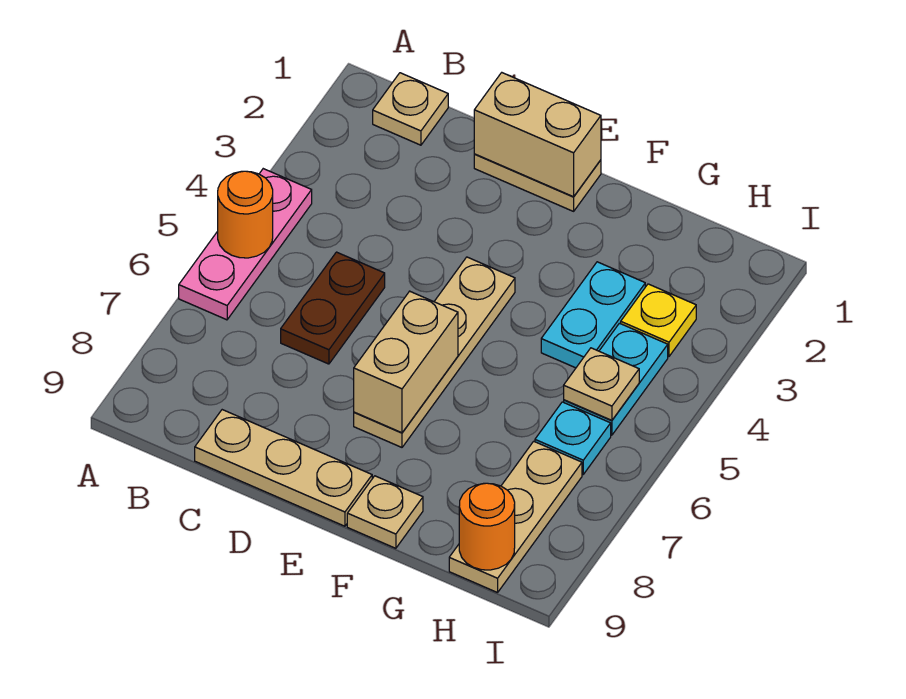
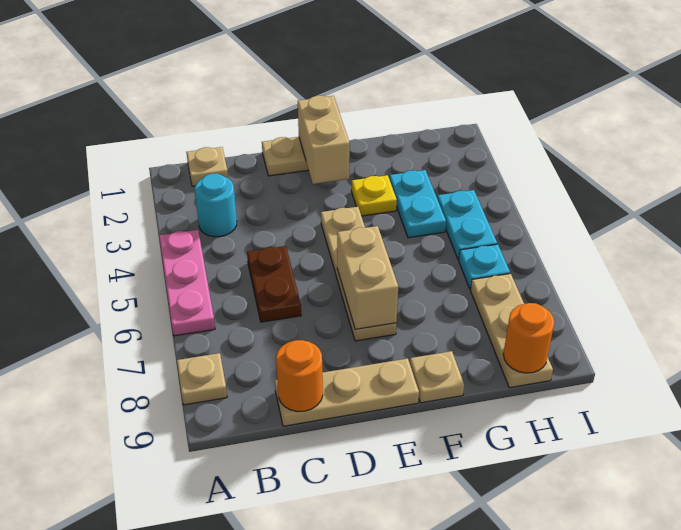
orange 1x1 round brick [218,171,273,258] -> orange 1x1 round brick moved to [276,340,323,412]
none -> cyan 1x1 round brick [195,174,237,237]
tan 1x2 brick [474,73,601,197] -> tan 1x2 brick turned to [298,96,350,184]
yellow 1x1 plate [621,284,696,356] -> yellow 1x1 plate moved to [351,175,397,216]
tan 1x1 plate [564,348,639,421] -> tan 1x1 plate moved to [177,353,227,405]

